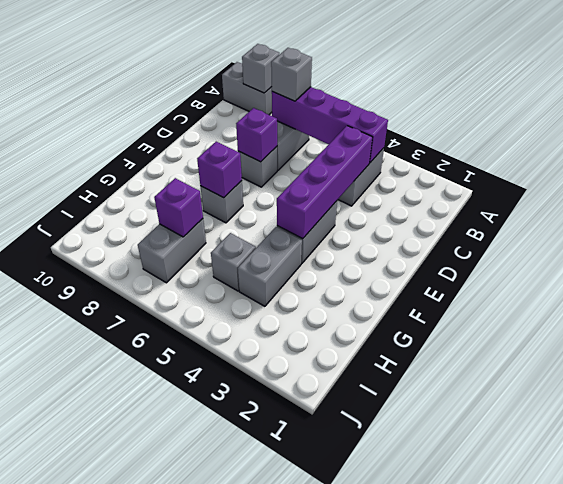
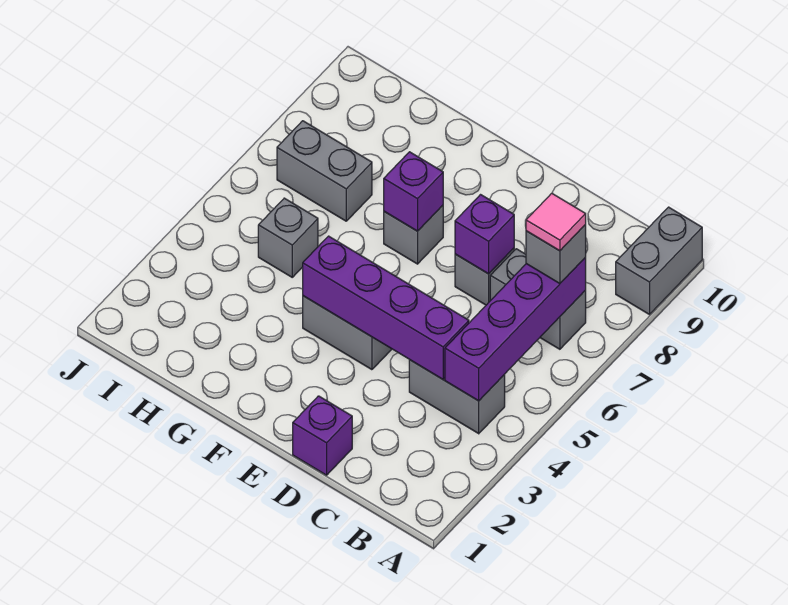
grey 1x1 brick [242,44,279,93] -> none
none -> pink 1x1 tile [526,193,586,251]
grey 1x2 brick [238,227,302,306] -> none
purple 1x1 brick [154,178,203,237] -> purple 1x1 brick moved to [293,396,352,475]

